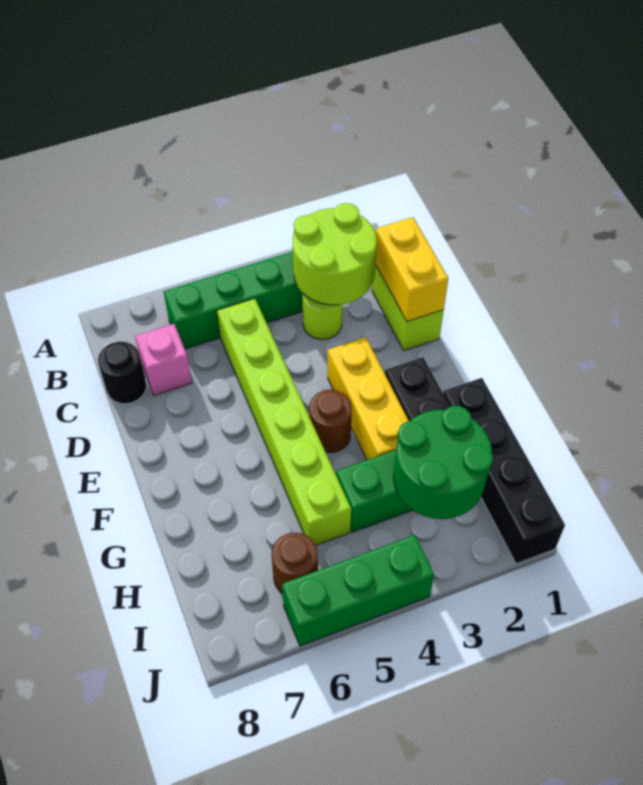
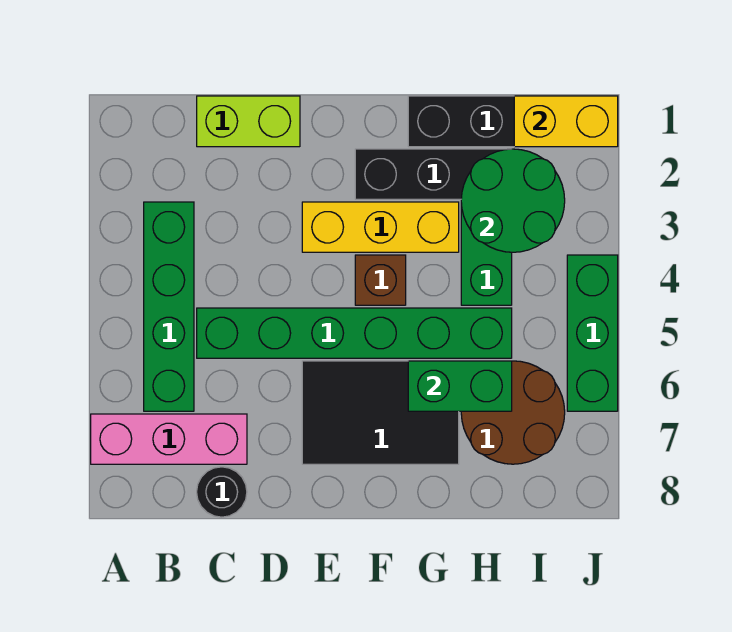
lime 2x2 round brick [293,203,377,305] -> none
yellow 1x2 brick [376,217,448,322] -> yellow 1x2 brick moved to [514,96,618,147]
lime 1x1 round brick [302,294,342,340] -> none
lime 1x6 brick [217,299,351,545] -> green 1x6 brick [197,308,512,358]
pink 1x1 brick [135,324,192,395] -> pink 1x3 brick [91,414,247,464]
none -> black 2x3 tile [302,361,459,464]
brown 1x1 round brick [309,390,352,453] -> brown 1x1 brick [355,255,406,305]
none -> green 1x2 brick [408,361,512,411]
brown 1x1 round brick [272,533,318,594] -> brown 2x2 round brick [461,361,565,464]

